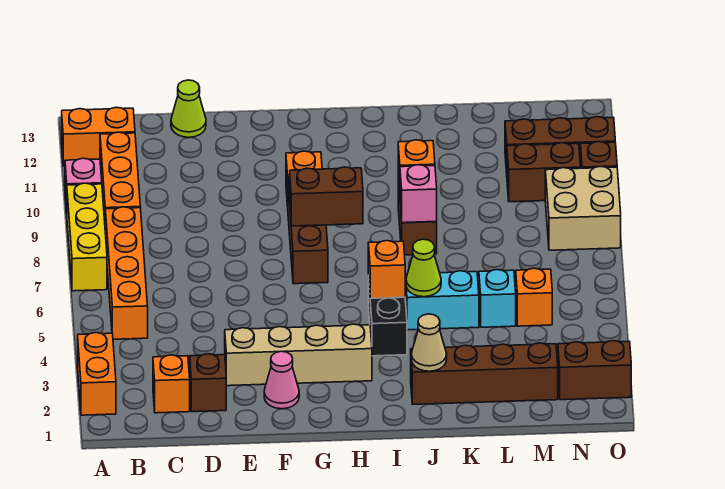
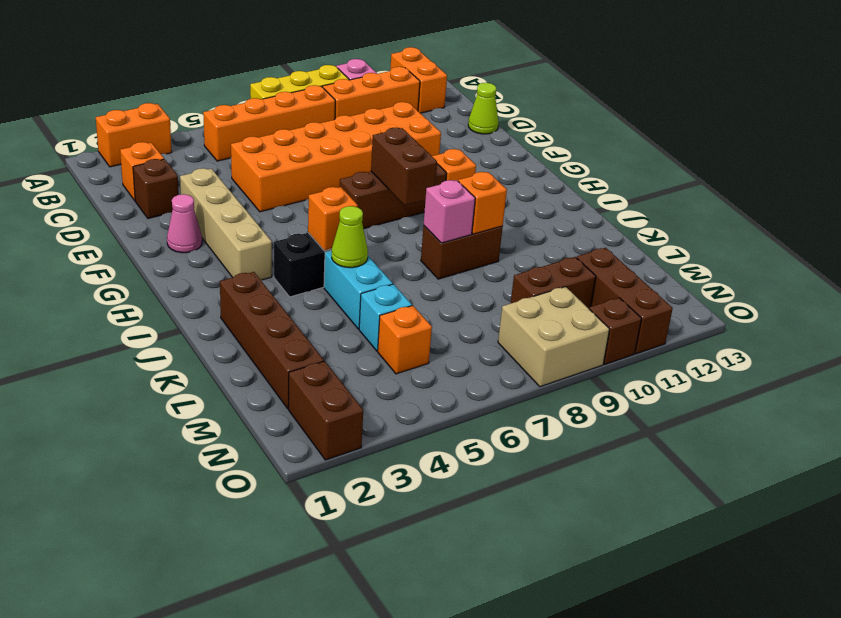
none -> orange 2x6 brick [231,102,441,212]
tan 1x1 cone [411,314,447,371] -> none
brown 1x2 brick [507,143,580,202] -> brown 1x2 brick turned to [511,257,596,308]

